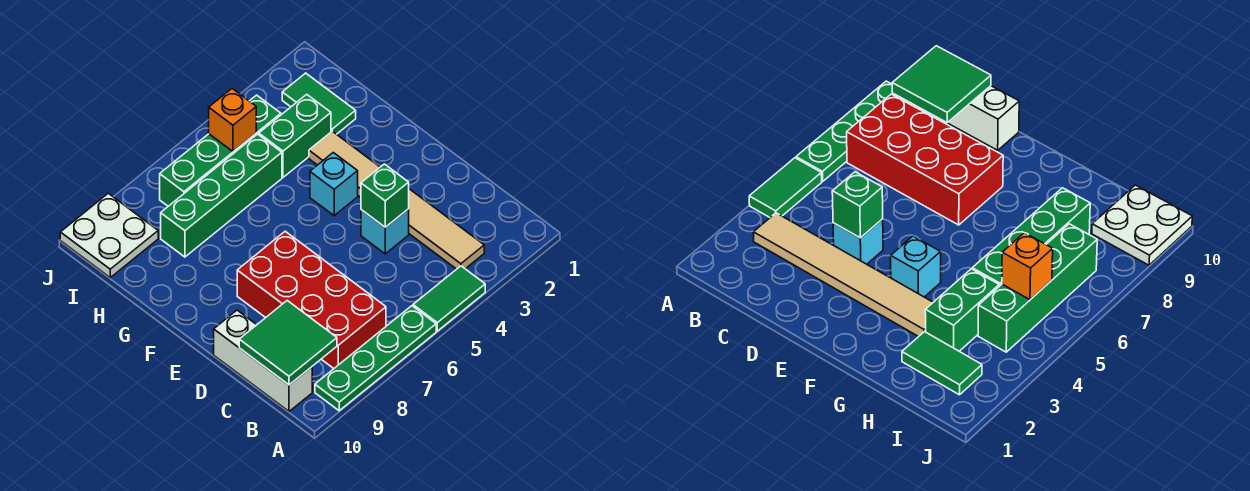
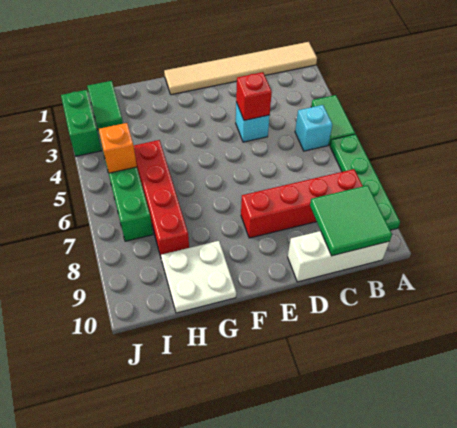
tan 1x6 tile [309,131,484,269] -> tan 1x6 tile moved to [164,42,317,95]
red 2x4 brick [237,231,386,368] -> red 1x4 brick [241,169,363,238]
green 1x1 brick [361,164,409,227] -> red 1x1 brick [236,72,272,120]
cyan 1x1 brick [310,153,358,216] -> cyan 1x1 brick moved to [295,105,332,151]
green 1x2 tile [282,73,356,134] -> green 1x2 tile turned to [87,81,123,130]
green 1x2 brick [259,94,331,177] -> green 1x2 brick moved to [61,90,101,156]
green 1x4 brick [161,134,282,257] -> red 1x4 brick [134,140,189,256]
white 2x2 plate [60,193,158,278] -> white 2x2 plate moved to [161,241,236,313]

